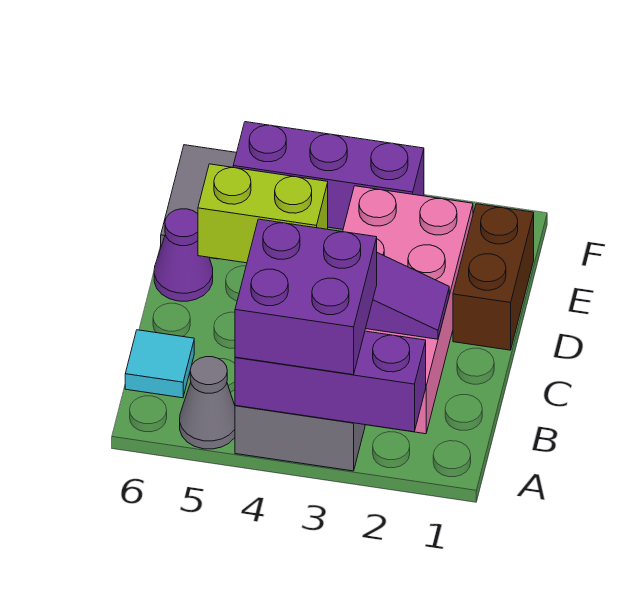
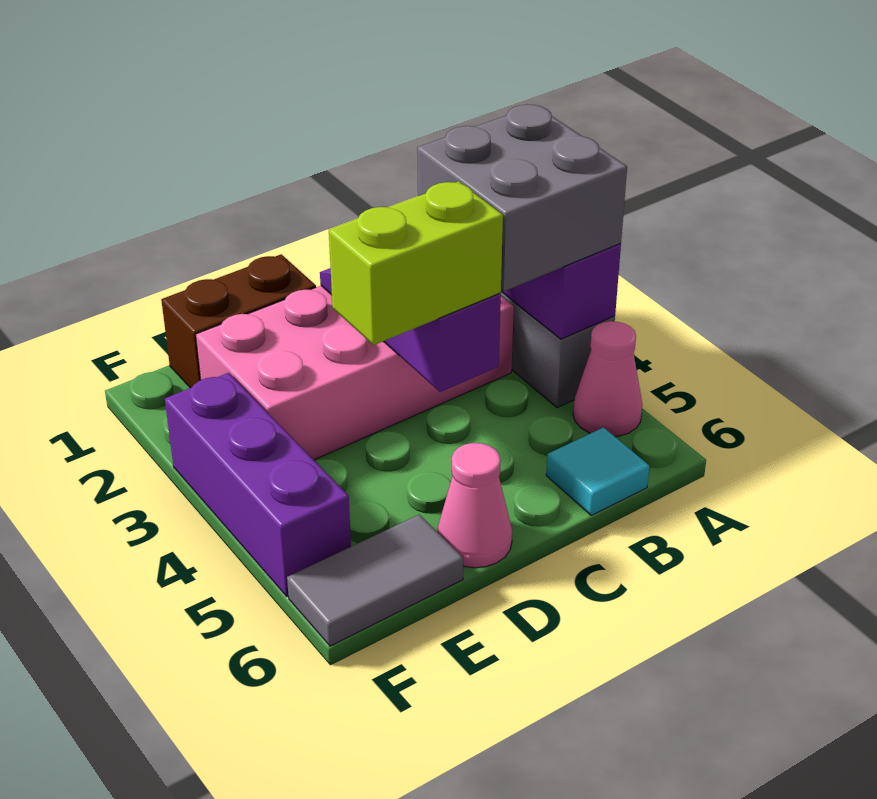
purple 2x2 brick [235,219,377,375] -> grey 2x2 brick [417,105,627,291]
grey 1x1 cone [180,357,235,449] -> pink 1x1 cone [573,321,642,437]
lime 1x2 brick [198,164,328,263] -> lime 1x2 brick turned to [329,181,503,345]
purple 1x1 cone [154,209,213,301] -> pink 1x1 cone [437,443,512,568]

